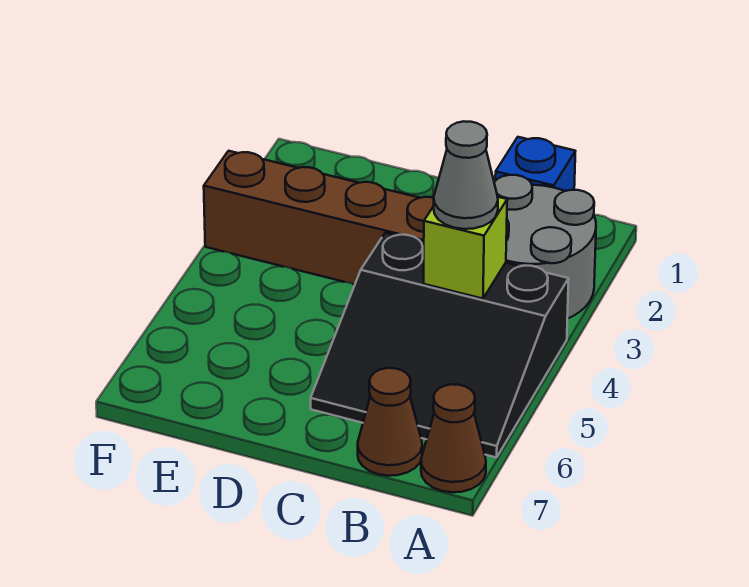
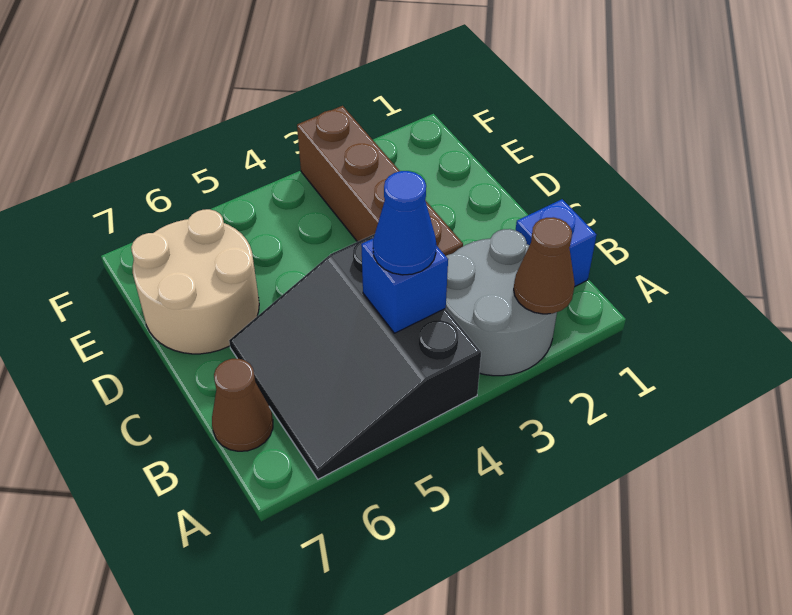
brown 1x1 cone [421,384,486,492] -> brown 1x1 cone moved to [514,217,575,314]
lime 1x1 brick [424,197,507,299] -> blue 1x1 brick [361,239,448,333]
grey 1x1 cone [434,121,498,229] -> blue 1x1 cone [373,171,436,275]
none -> tan 2x2 round brick [131,209,259,354]

